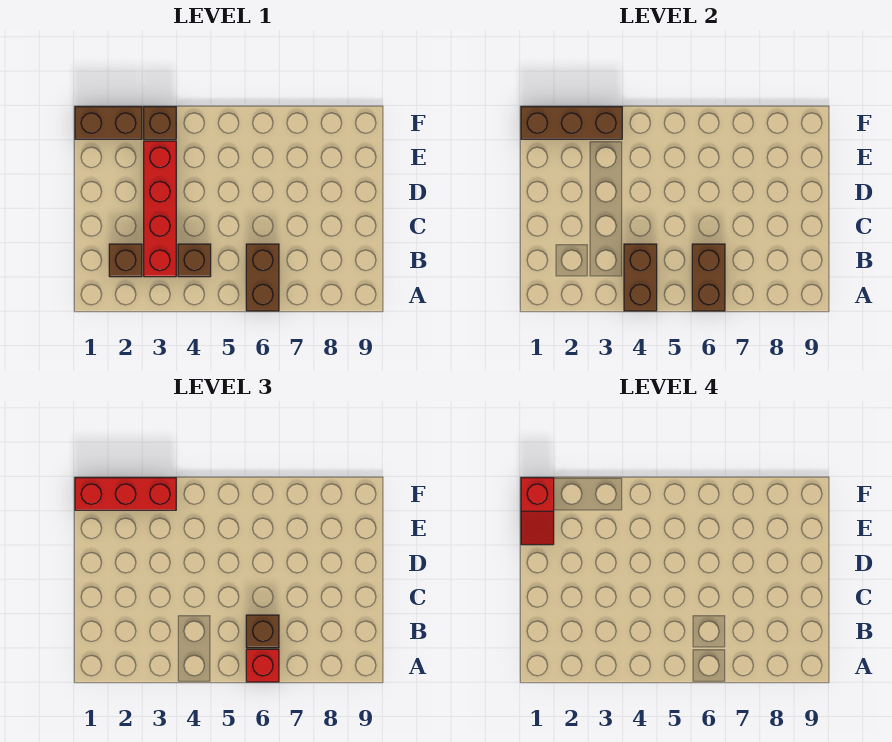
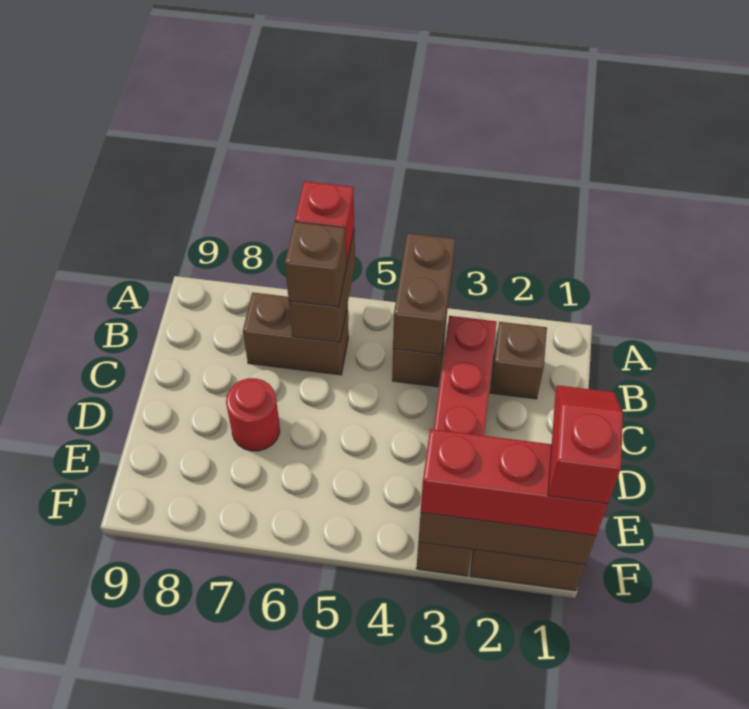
brown 1x2 brick [246,244,279,311] -> brown 1x2 brick turned to [243,293,349,375]
none -> red 1x1 round brick [226,378,280,451]

